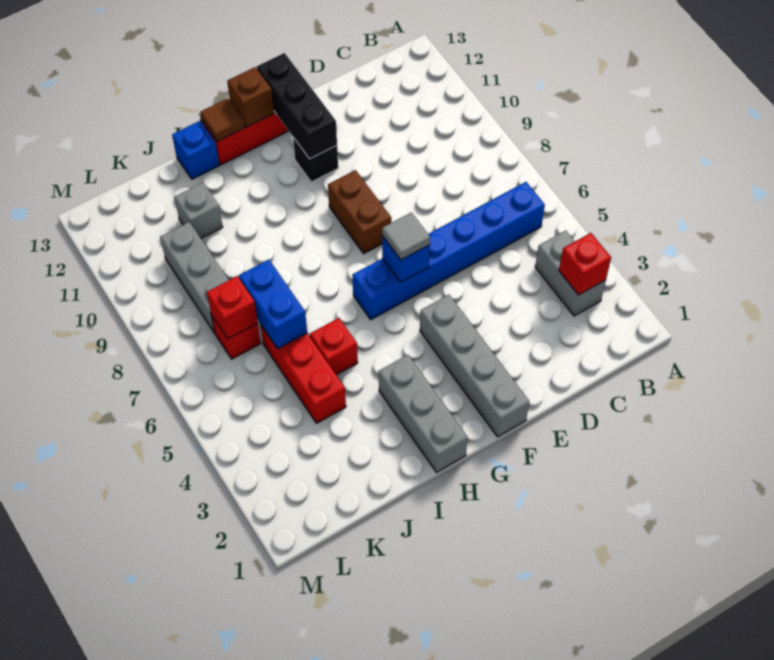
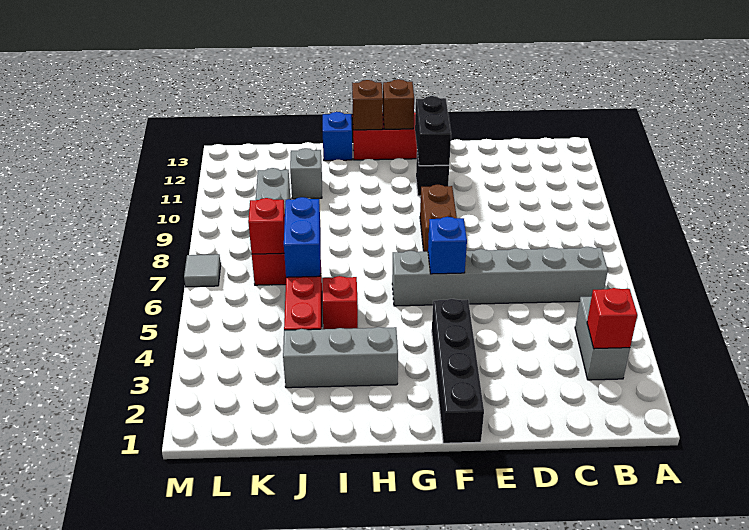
blue 1x6 brick [352,182,545,320] -> grey 1x6 brick [392,247,608,306]
grey 1x4 brick [420,295,529,437] -> black 1x4 brick [432,299,484,443]
grey 1x1 tile [382,212,430,260] -> grey 1x1 tile moved to [184,254,221,287]
black 1x3 brick [257,53,337,159] -> black 1x2 brick [415,96,451,166]
grey 1x3 brick [379,355,468,472] -> grey 1x3 brick turned to [283,327,398,388]
brown 1x1 tile [200,98,245,141] -> brown 1x1 brick [352,80,383,130]

